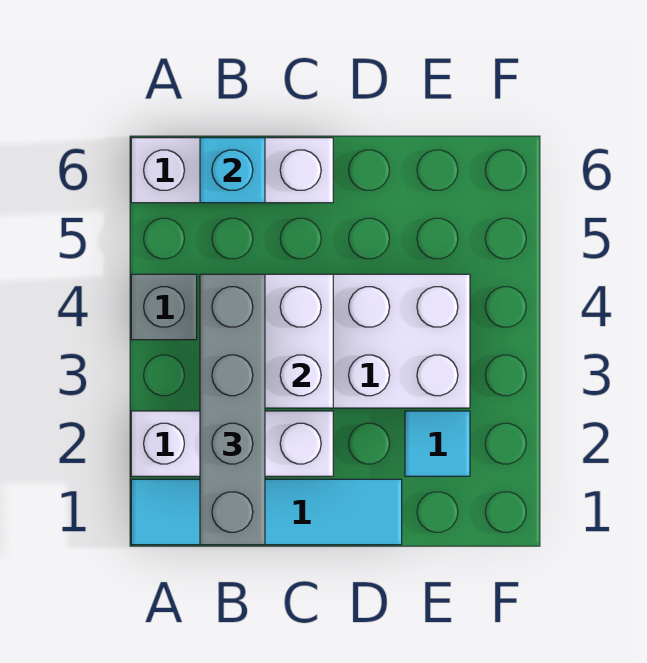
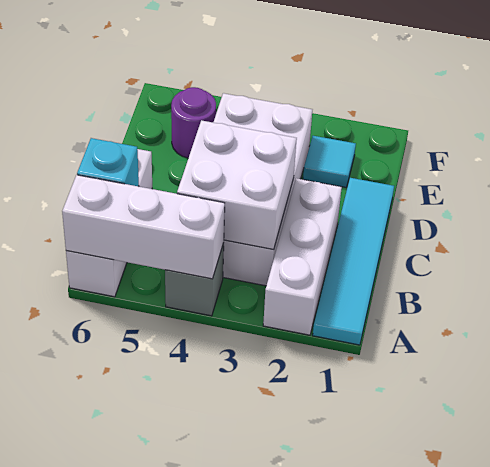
none -> white 1x3 brick [62,175,225,279]
grey 1x4 brick [200,274,265,545] -> none
none -> purple 1x1 round brick [171,87,216,158]

